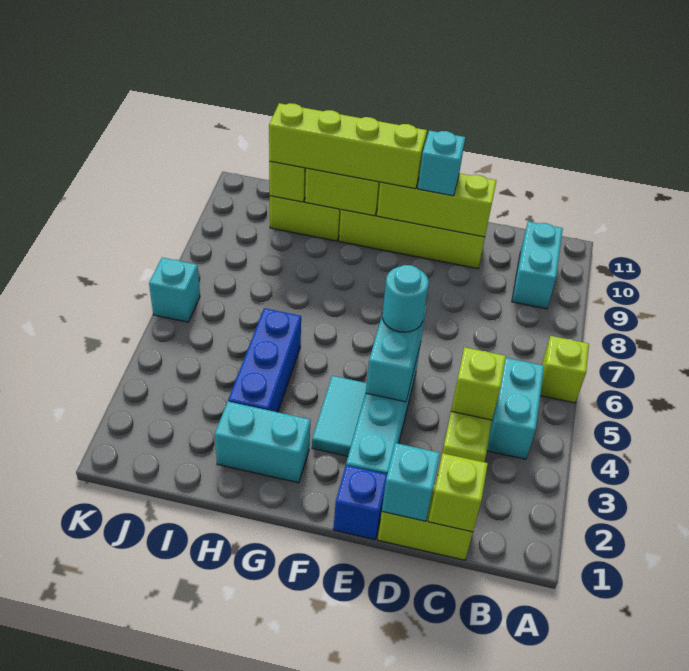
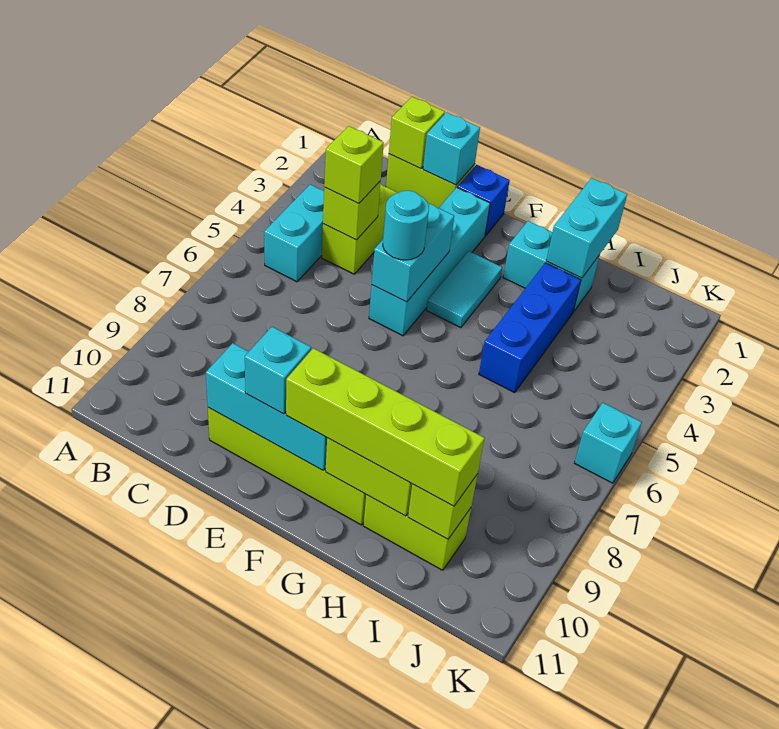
lime 1x1 brick [540,336,589,403] -> lime 1x1 brick moved to [324,126,384,203]
cyan 1x2 brick [512,222,563,309] -> cyan 1x2 brick moved to [546,178,627,278]
lime 1x3 brick [377,173,497,237] -> cyan 1x3 brick [206,343,327,471]

